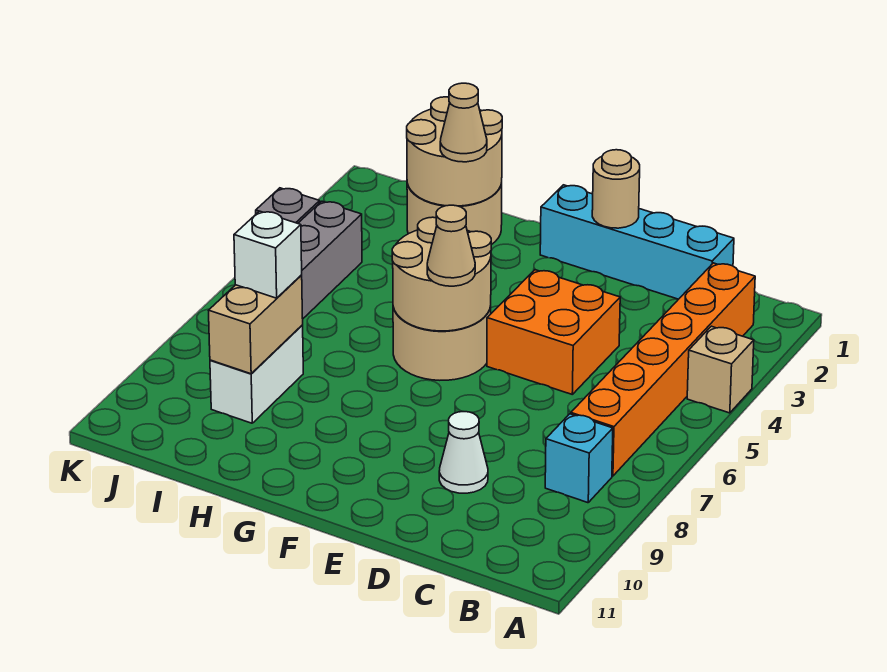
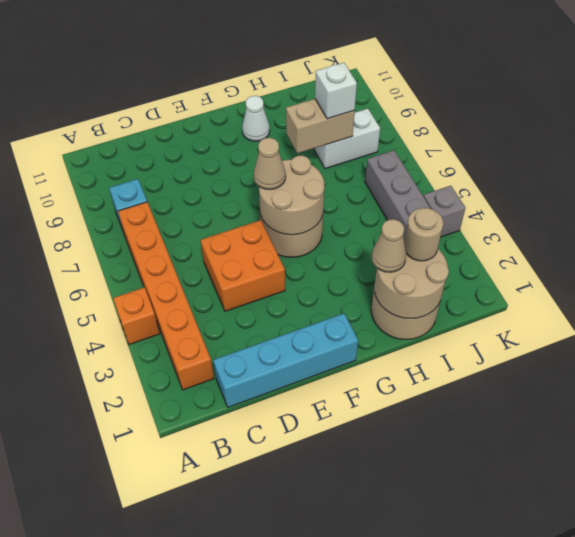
tan 1x1 brick [687,326,754,413] -> orange 1x1 brick [113,287,160,344]
white 1x1 cone [439,412,488,493] -> white 1x1 cone moved to [242,96,270,141]
tan 1x1 round brick [592,150,640,228] -> tan 1x1 round brick moved to [404,208,443,261]
white 1x2 brick [210,325,303,423] -> white 1x2 brick turned to [314,109,380,169]
tan 1x2 brick [209,275,303,374] -> tan 1x2 brick turned to [286,99,355,153]

